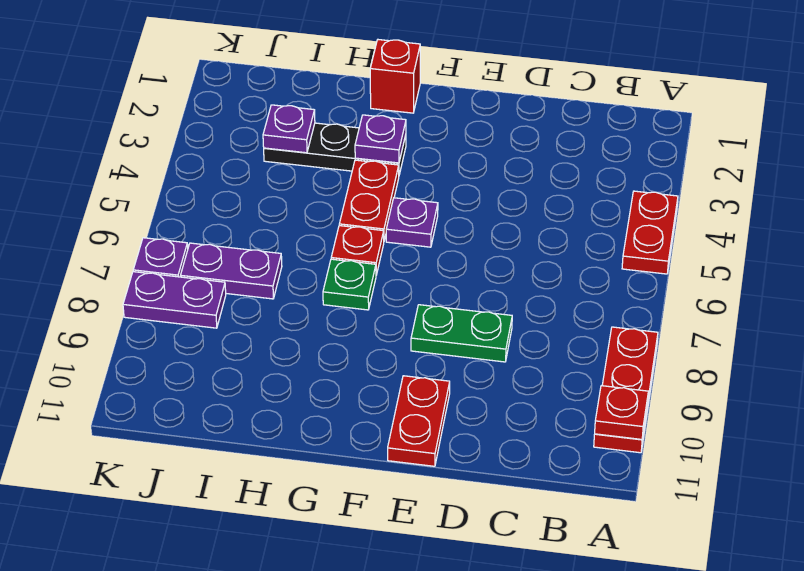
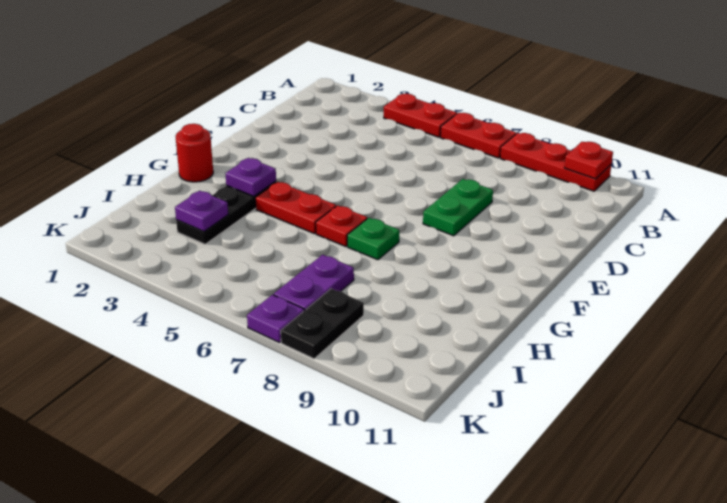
red 1x2 plate [388,376,450,466] -> red 1x2 plate moved to [440,113,516,158]
purple 1x1 plate [386,198,438,247] -> none
red 1x1 brick [370,40,420,113] -> red 1x1 round brick [176,124,213,182]
purple 1x2 plate [123,272,226,328] -> black 1x2 plate [281,289,364,359]

